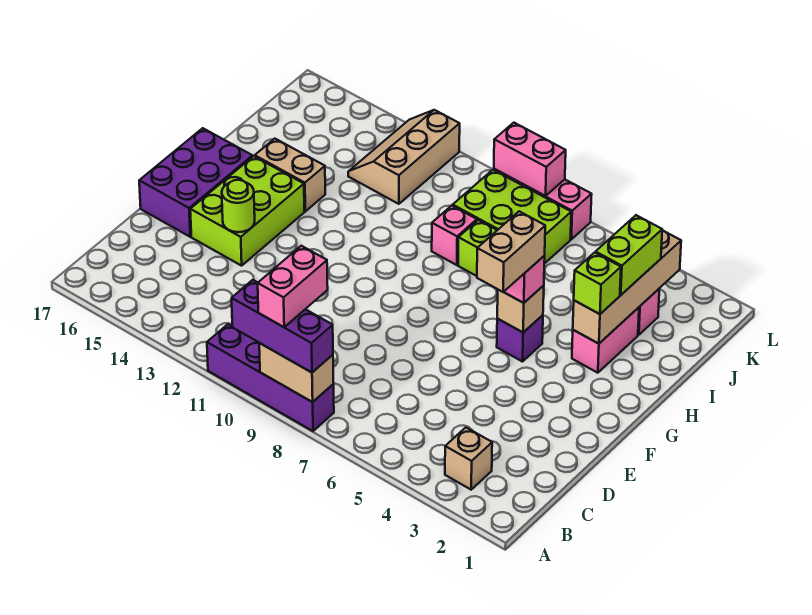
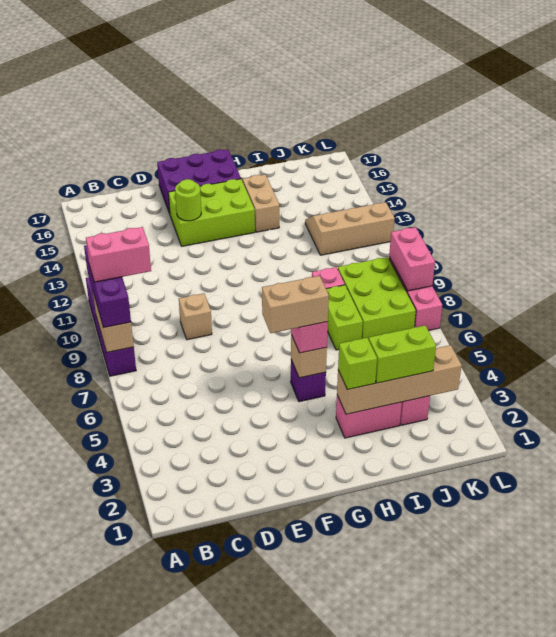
tan 1x1 brick [445,428,492,490] -> tan 1x1 brick moved to [179,293,212,340]

